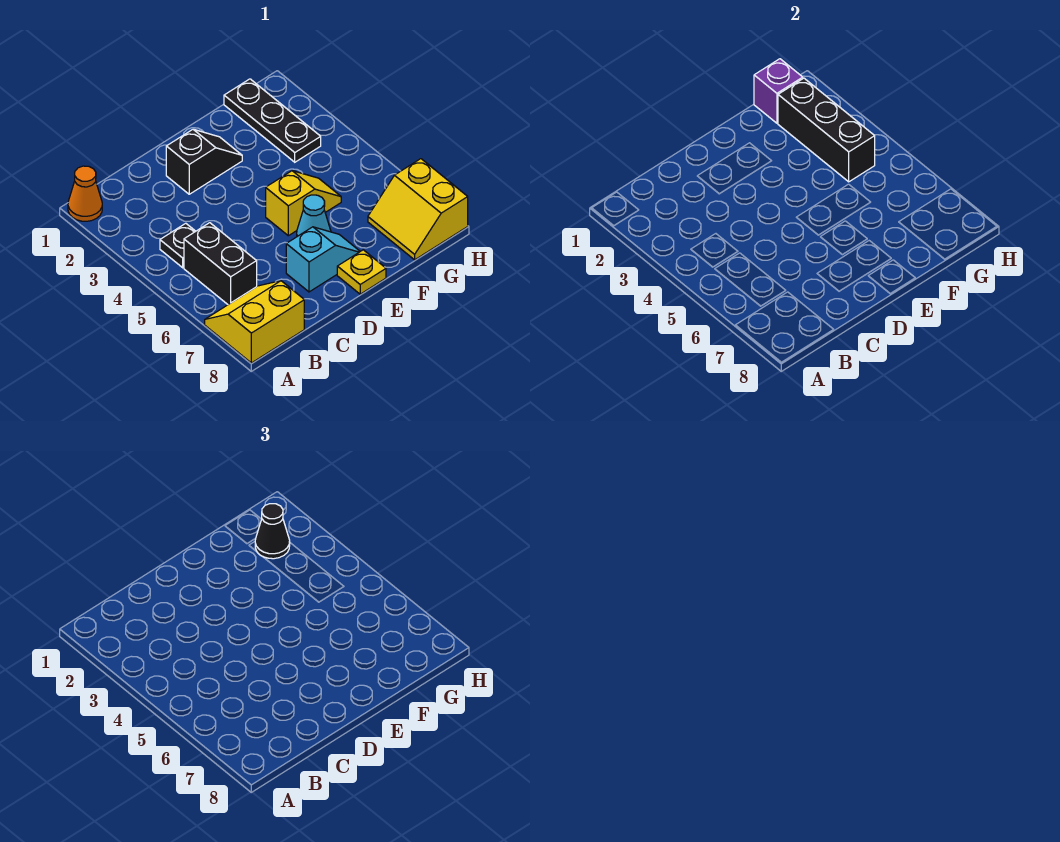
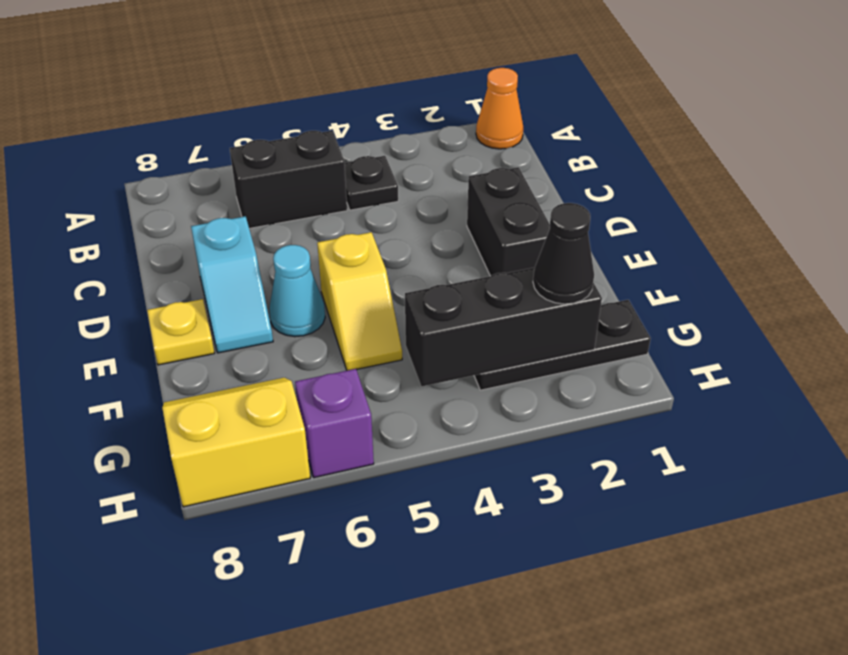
yellow 2x2 slope [205,281,304,363] -> none
black 1x2 slope [166,129,242,194] -> black 1x2 brick [467,167,550,276]
purple 1x1 brick [754,59,803,123] -> purple 1x1 brick moved to [295,369,374,478]

